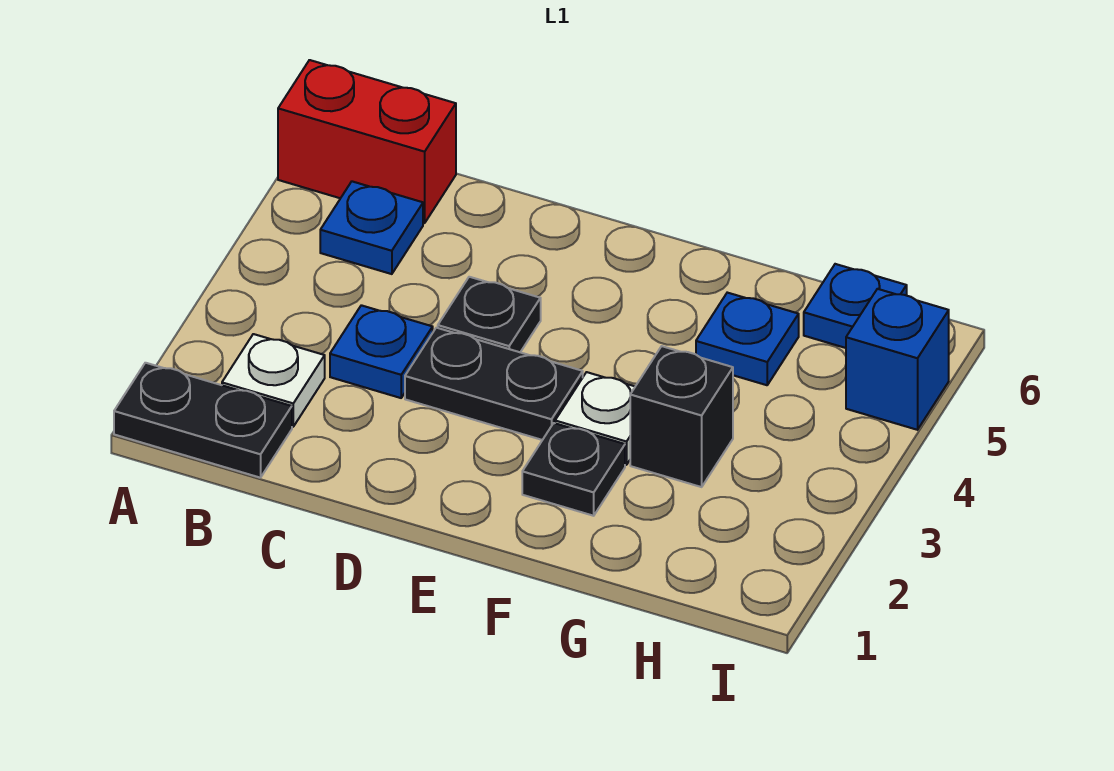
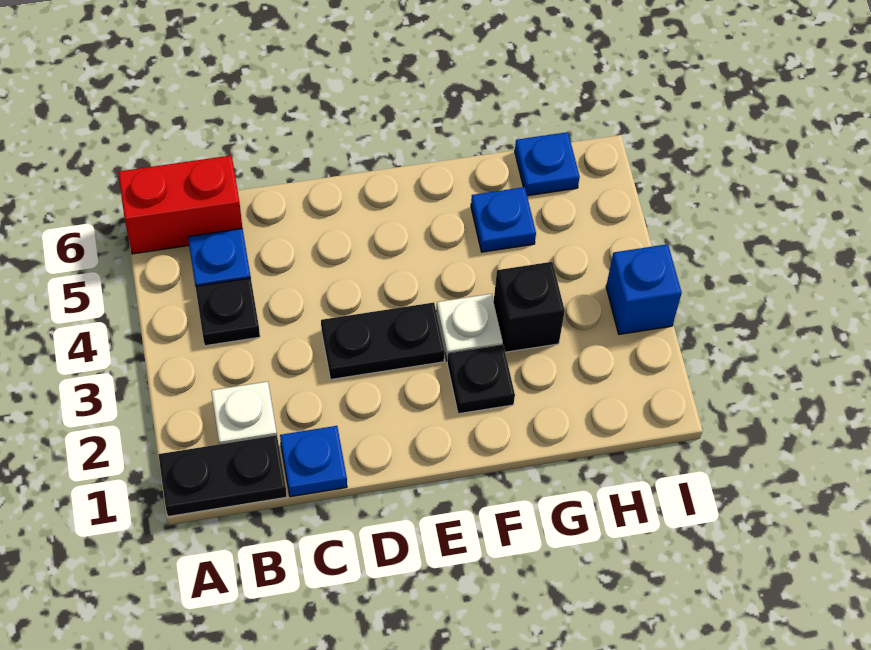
blue 1x1 plate [330,305,433,398] -> blue 1x1 plate moved to [280,426,347,497]
black 1x1 plate [438,277,541,352] -> black 1x1 plate moved to [195,278,260,346]
blue 1x1 brick [846,289,949,430] -> blue 1x1 brick moved to [606,244,682,334]

